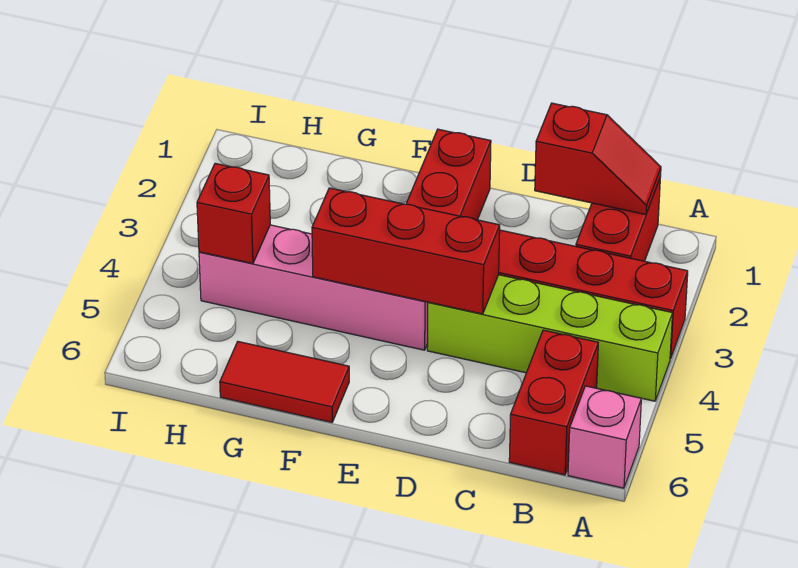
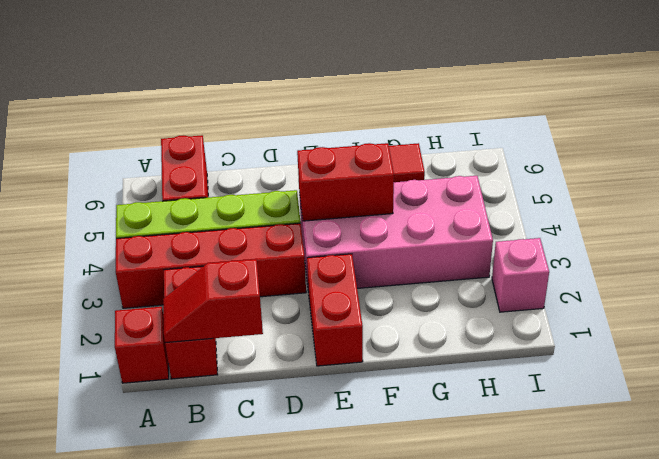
pink 1x1 brick [568,386,641,488] -> pink 1x1 brick moved to [492,238,549,312]
red 1x3 brick [312,188,500,314] -> red 1x2 brick [297,143,394,221]
pink 1x4 brick [199,225,428,350] -> pink 2x4 brick [299,176,493,288]
red 1x1 brick [197,163,270,264] -> red 1x1 brick moved to [115,307,169,383]

